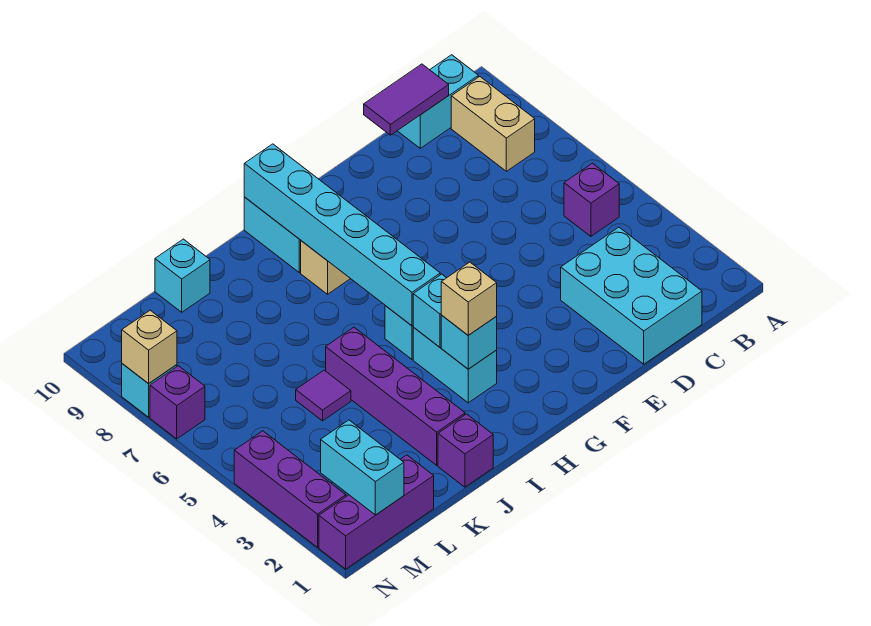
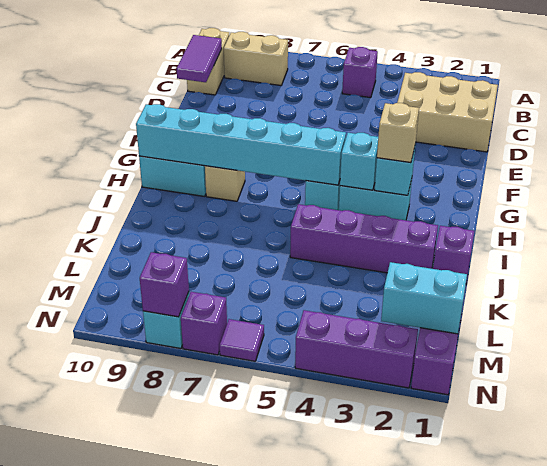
cyan 1x2 brick [398,55,478,148] -> tan 1x2 brick [187,28,229,95]
cyan 2x3 brick [561,227,702,364] -> tan 2x3 brick [397,72,498,152]
purple 1x1 tile [296,370,351,421] -> purple 1x1 tile moved to [220,319,264,361]
cyan 1x1 brick [155,239,210,312] -> none
tan 1x1 brick [122,310,177,384] -> purple 1x1 brick [140,252,189,317]

